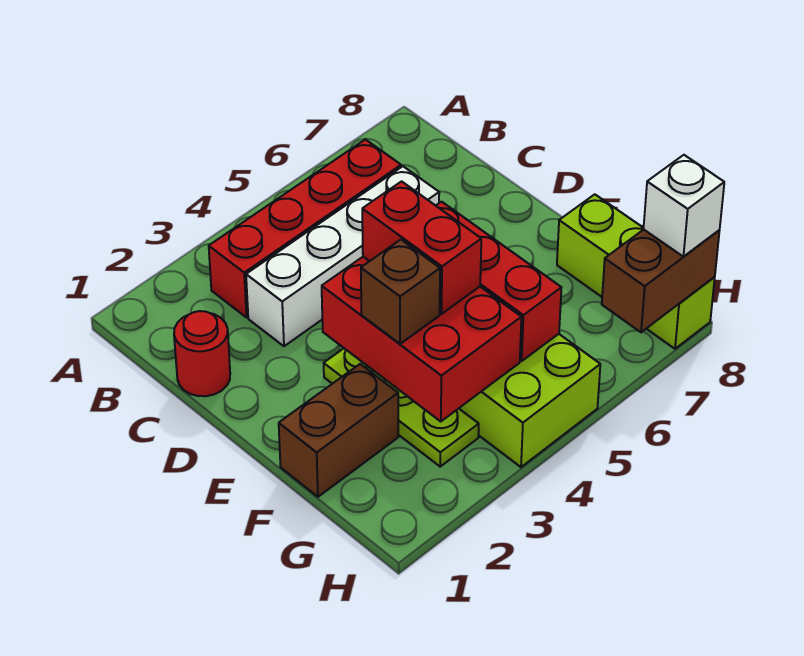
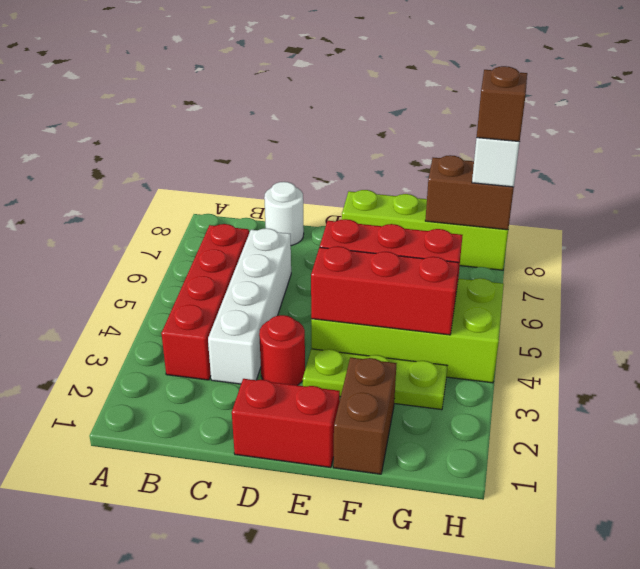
red 1x1 round brick [174,311,230,396] -> red 1x1 round brick moved to [259,315,305,385]
none -> white 1x1 round brick [264,182,304,246]
red 2x3 brick [322,257,521,422] -> red 1x3 brick [311,246,459,335]
red 1x2 brick [362,181,481,314] -> red 1x2 brick moved to [232,379,340,467]
brown 1x1 brick [361,240,440,344] -> brown 1x1 brick moved to [477,66,527,142]
lime 1x3 brick [557,194,715,349] -> lime 1x4 brick [342,190,508,270]
brown 1x2 brick [602,230,720,332] -> brown 1x2 brick turned to [425,155,514,230]

